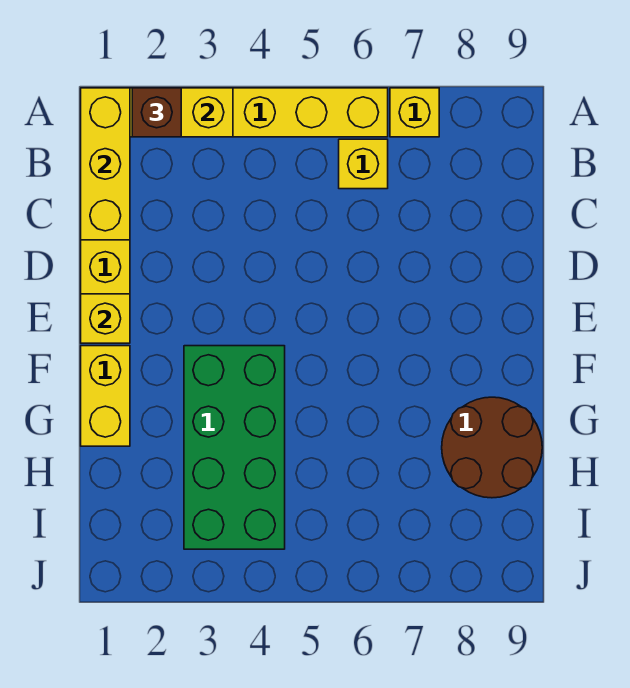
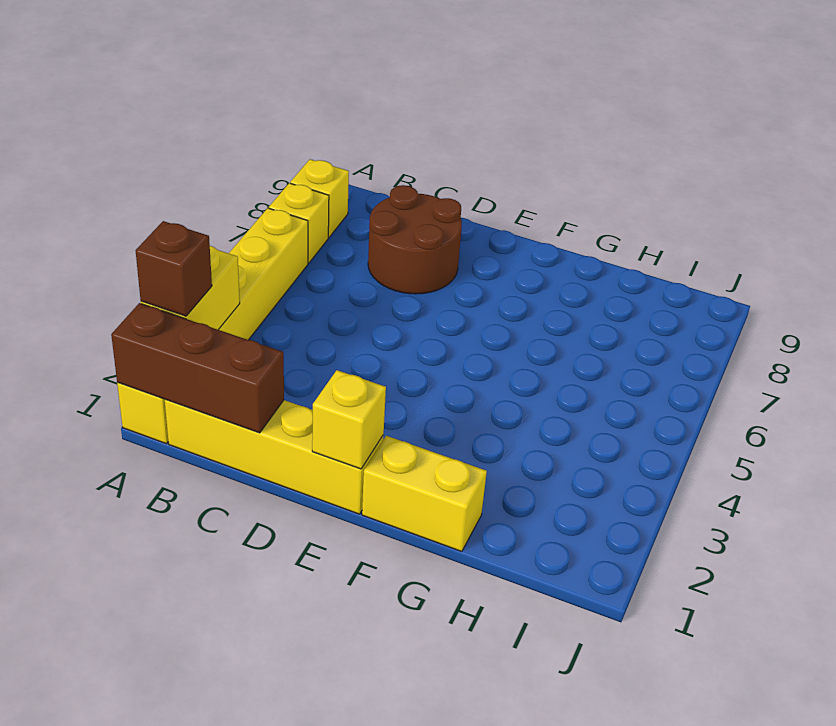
yellow 1x3 brick [81,88,130,240] -> brown 1x3 brick [111,303,284,433]
yellow 1x1 brick [339,139,388,189] -> yellow 1x1 brick moved to [290,159,349,237]
green 2x4 brick [184,346,285,549] -> none
brown 2x2 round brick [442,397,542,498] -> brown 2x2 round brick moved to [368,185,462,294]

